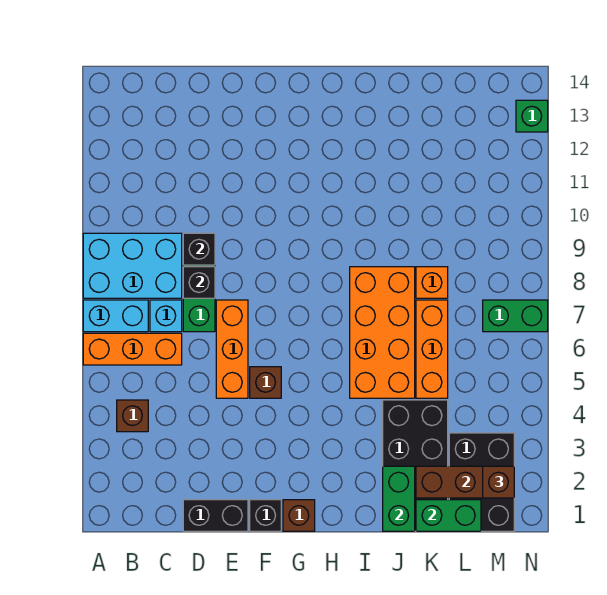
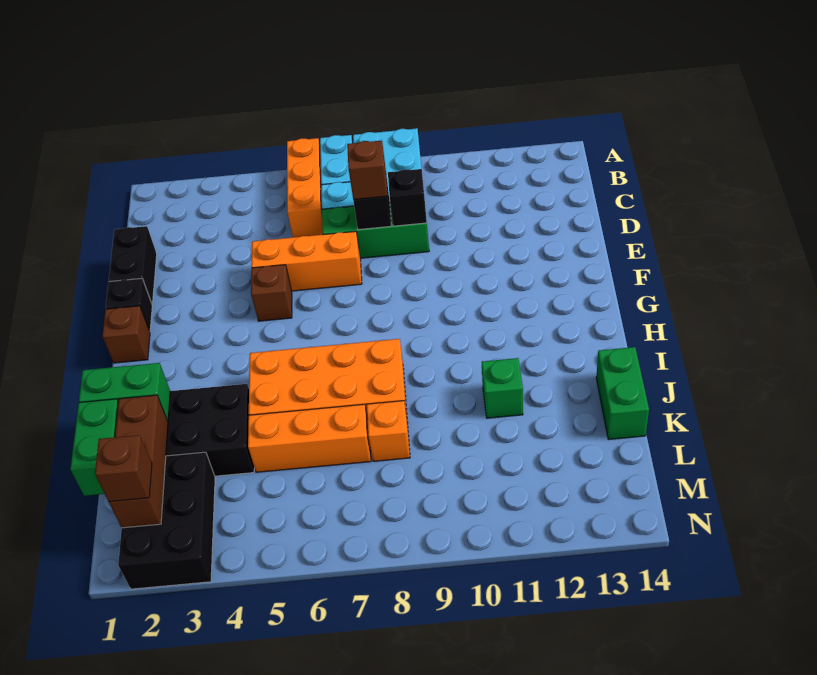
brown 1x1 brick [117,400,148,432] -> brown 1x1 brick moved to [347,141,388,200]
black 2x3 brick [449,433,514,531] -> black 2x3 brick turned to [118,452,215,589]
green 1x2 brick [483,300,548,332] -> green 1x2 brick moved to [596,347,649,439]
green 1x1 brick [516,100,548,132] -> green 1x1 brick moved to [482,358,523,418]

